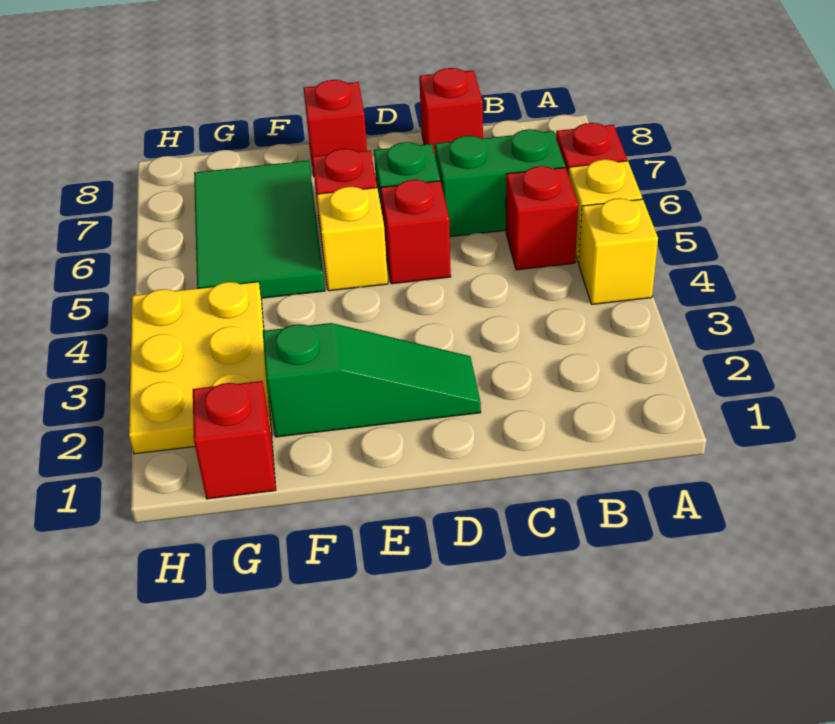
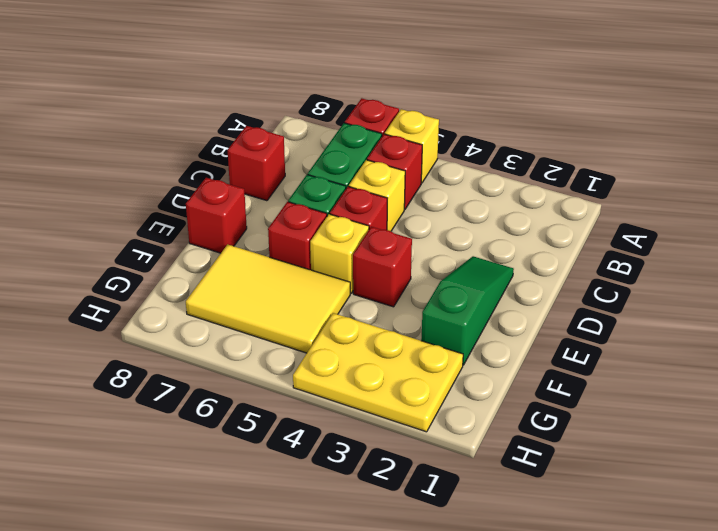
yellow 1x1 brick [579,198,658,304] -> yellow 1x1 brick moved to [349,160,405,231]
green 2x3 tile [194,160,325,298] -> yellow 2x3 tile [186,244,350,353]
red 1x1 brick [193,381,276,499] -> red 1x1 brick moved to [353,227,412,307]

